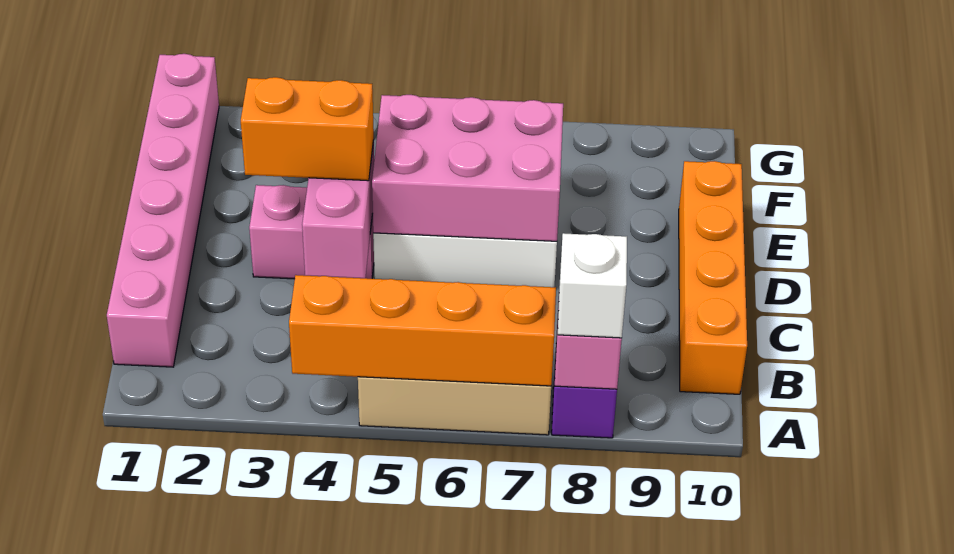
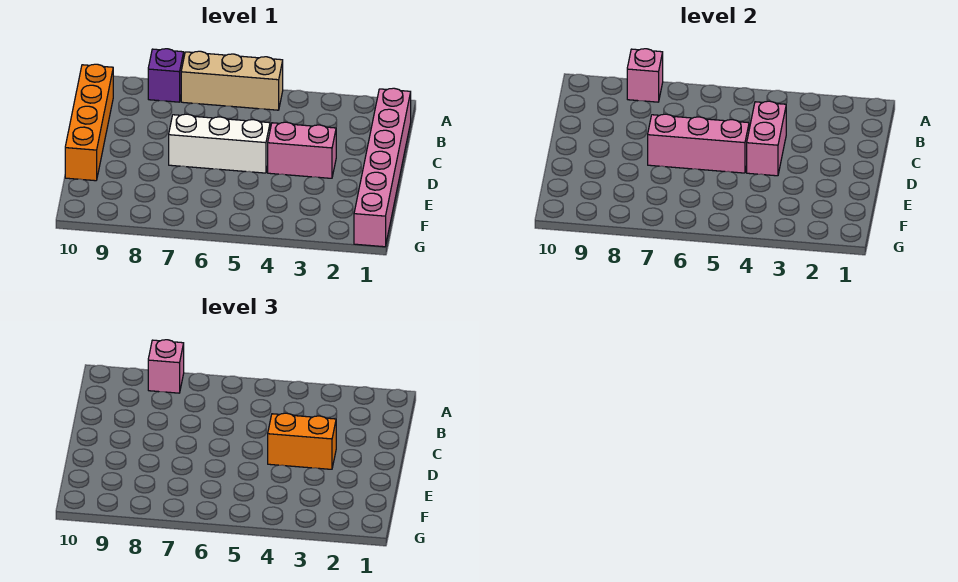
orange 1x4 brick [289,275,556,386] -> none
white 1x1 brick [558,233,627,338] -> pink 1x1 brick [148,340,184,393]
pink 2x3 brick [372,95,563,241] -> pink 1x3 brick [648,114,749,173]

